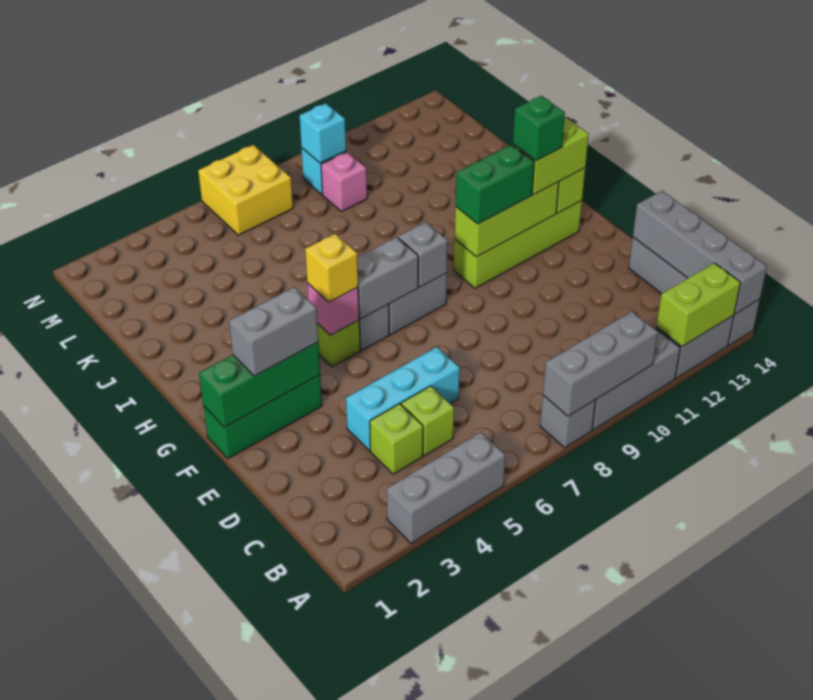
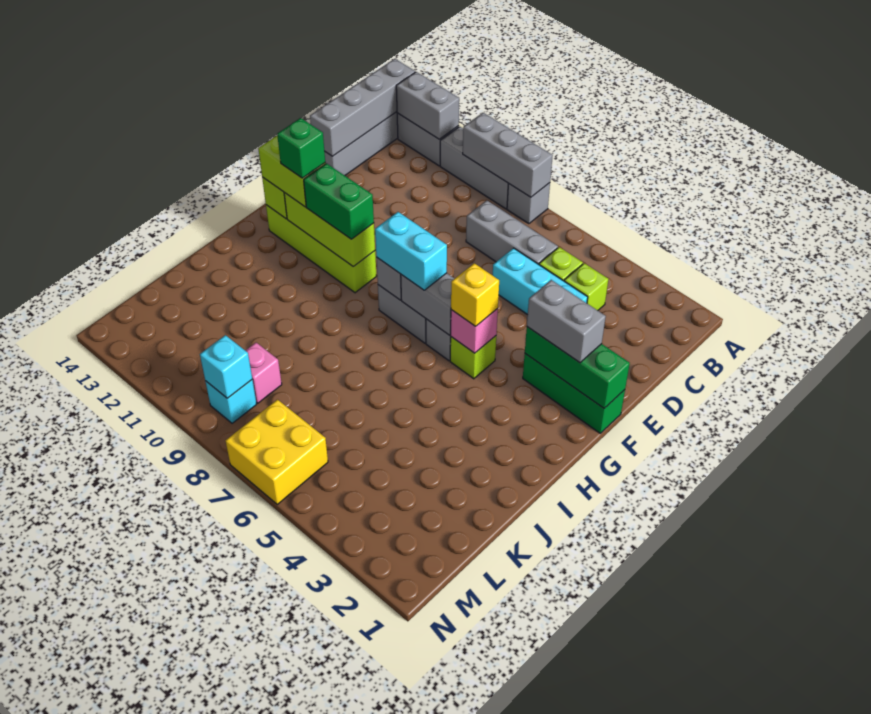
grey 1x3 brick [387,432,506,543] -> grey 1x3 brick moved to [466,200,558,264]
lime 1x2 brick [656,263,741,346] -> grey 1x2 brick [396,72,459,139]
none -> cyan 1x2 brick [375,212,447,290]

